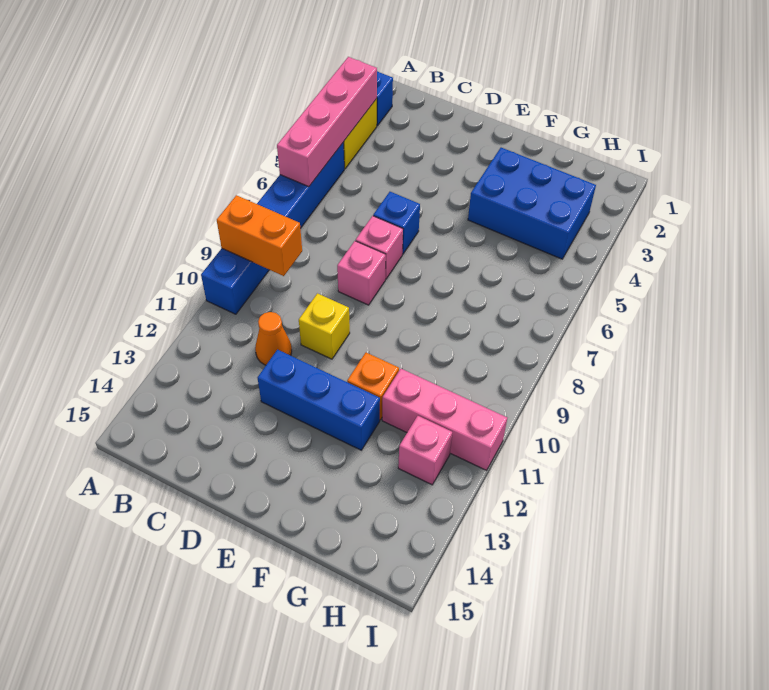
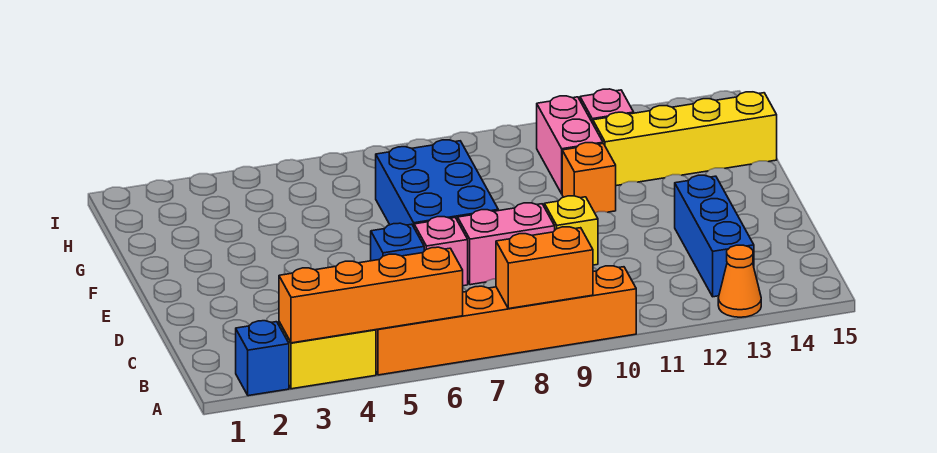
pink 1x4 brick [277,57,377,187] -> orange 1x4 brick [279,247,463,343]
blue 1x6 brick [201,142,344,314] -> orange 1x6 brick [376,266,636,375]
orange 1x2 brick [217,195,302,276] -> orange 1x2 brick turned to [496,227,593,309]
orange 1x1 cone [255,312,292,365] -> orange 1x1 cone moved to [718,245,761,317]
pink 1x1 brick [337,241,386,305] -> pink 1x2 brick [458,203,555,285]
blue 1x3 brick [258,350,380,450] -> blue 1x3 brick moved to [675,175,754,297]
blue 2x3 brick [468,148,596,259] -> blue 2x3 brick moved to [376,140,498,227]
pink 1x3 brick [382,369,507,470] -> pink 1x2 brick [537,96,603,194]
none -> yellow 1x4 brick [593,92,777,186]

